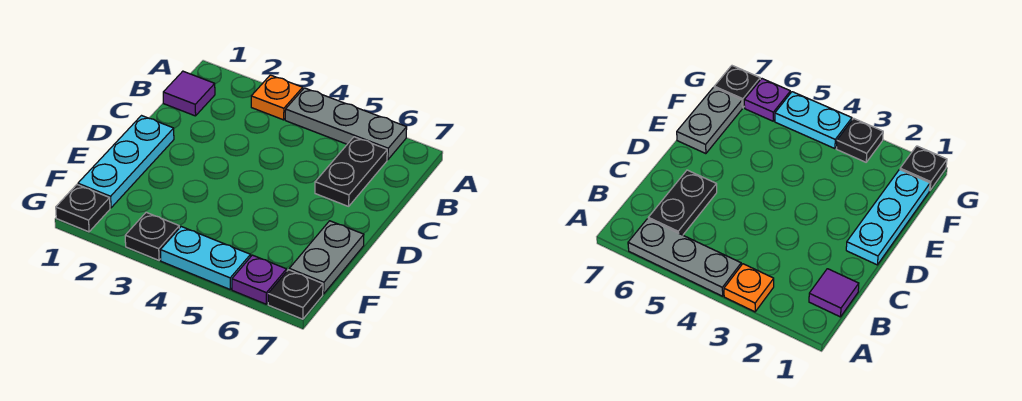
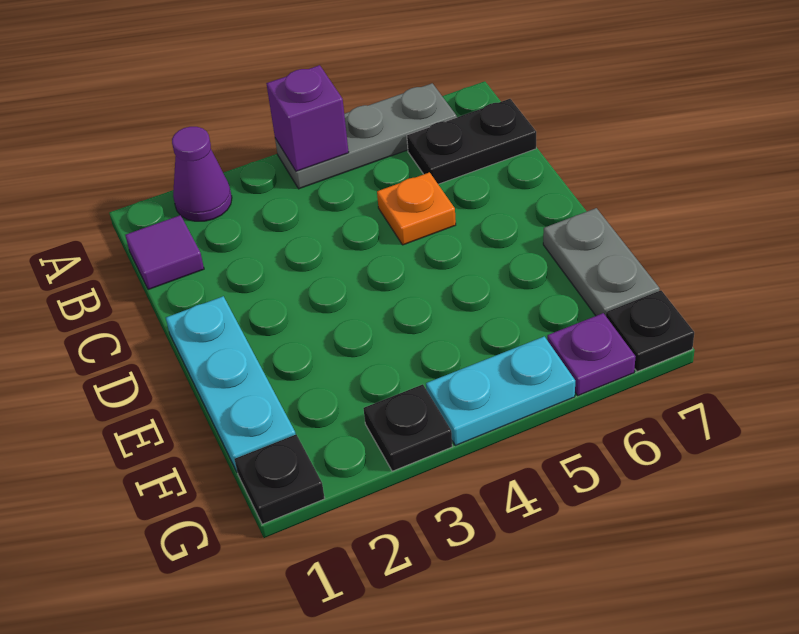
none -> purple 1x1 cone [172,127,232,221]
orange 1x1 plate [251,75,303,120] -> orange 1x1 plate moved to [377,172,456,245]
none -> purple 1x1 brick [266,65,349,171]
black 1x2 plate [315,137,387,206] -> black 1x2 plate turned to [407,99,536,184]

